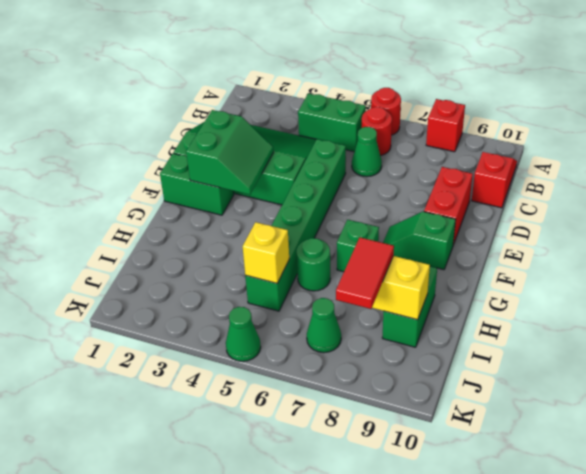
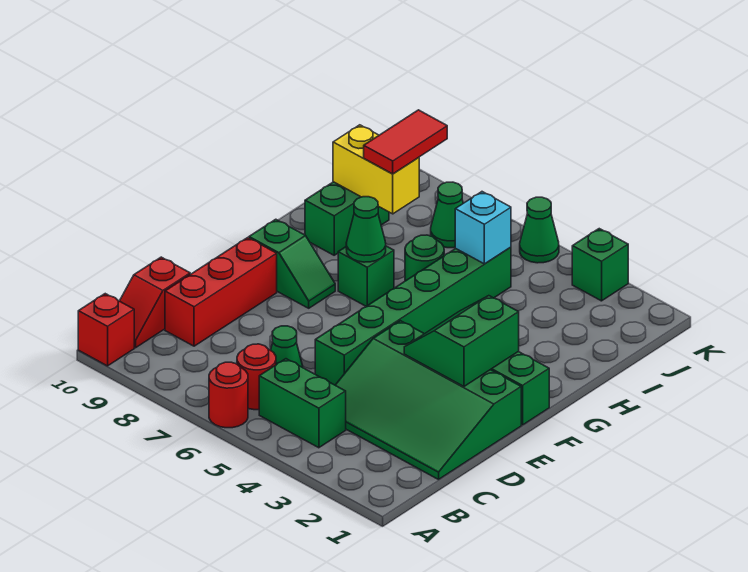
red 1x1 brick [426,99,465,152] -> red 1x1 brick moved to [78,294,134,366]
red 1x2 brick [424,167,473,245] -> red 1x3 brick [165,238,277,346]
none -> green 1x1 cone [346,197,386,262]
yellow 1x1 brick [243,222,289,283] -> cyan 1x1 brick [455,192,511,264]
none -> green 1x1 brick [572,229,628,301]

